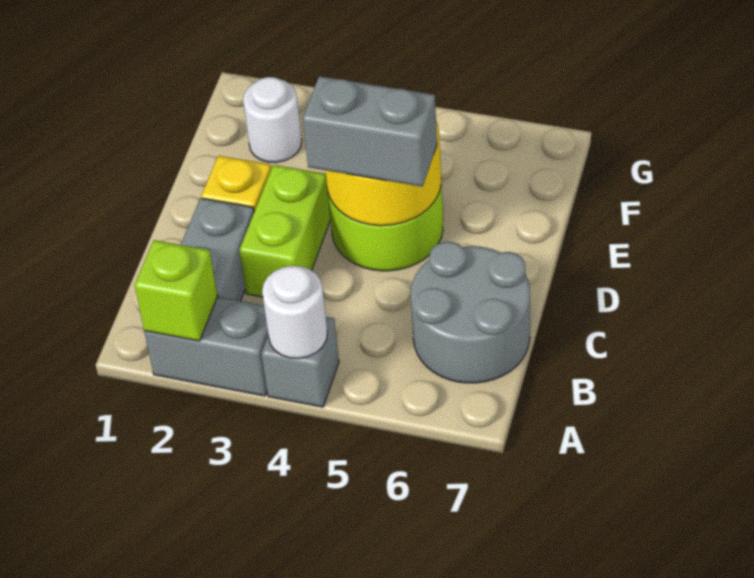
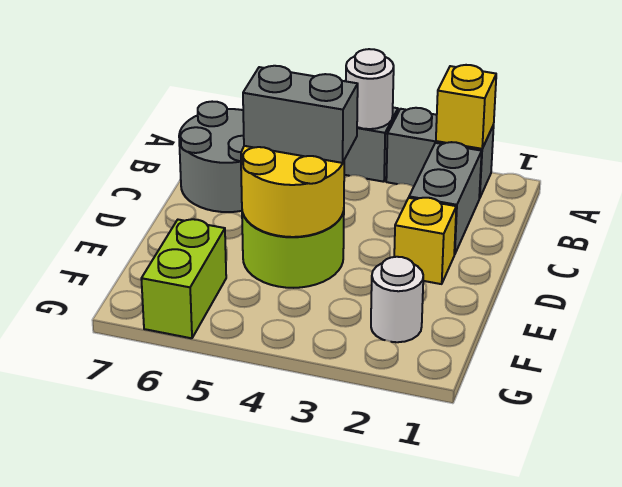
lime 1x1 brick [135,240,218,341] -> yellow 1x1 brick [436,65,496,149]
lime 1x2 brick [240,165,330,297] -> lime 1x2 brick moved to [141,219,226,338]

